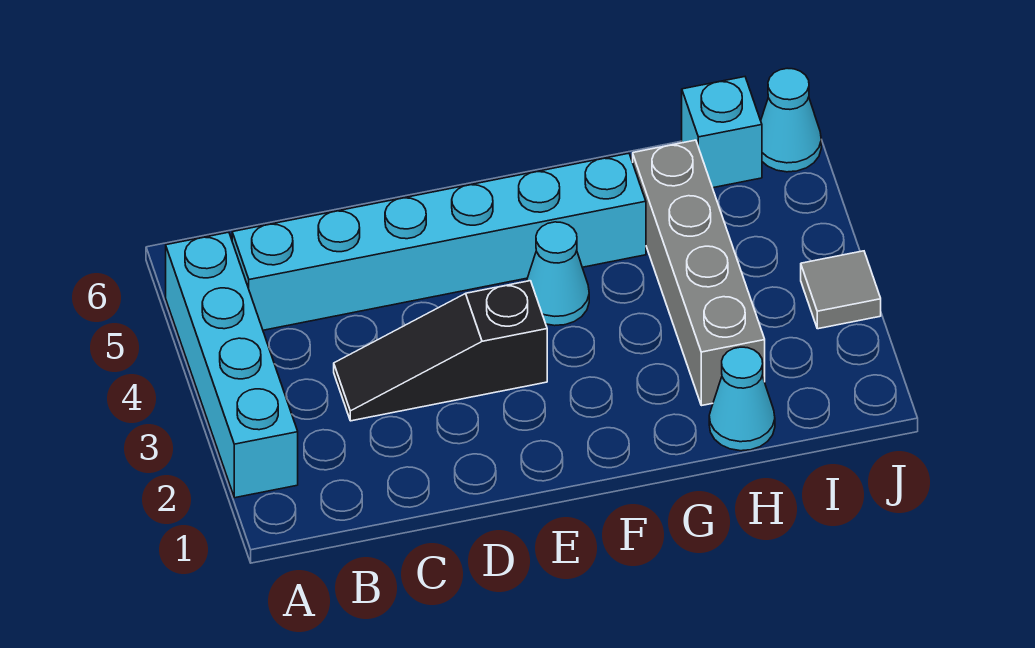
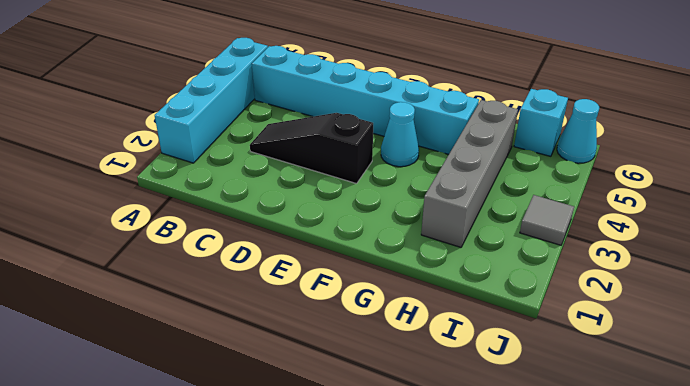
cyan 1x1 cone [709,347,775,451] -> none

